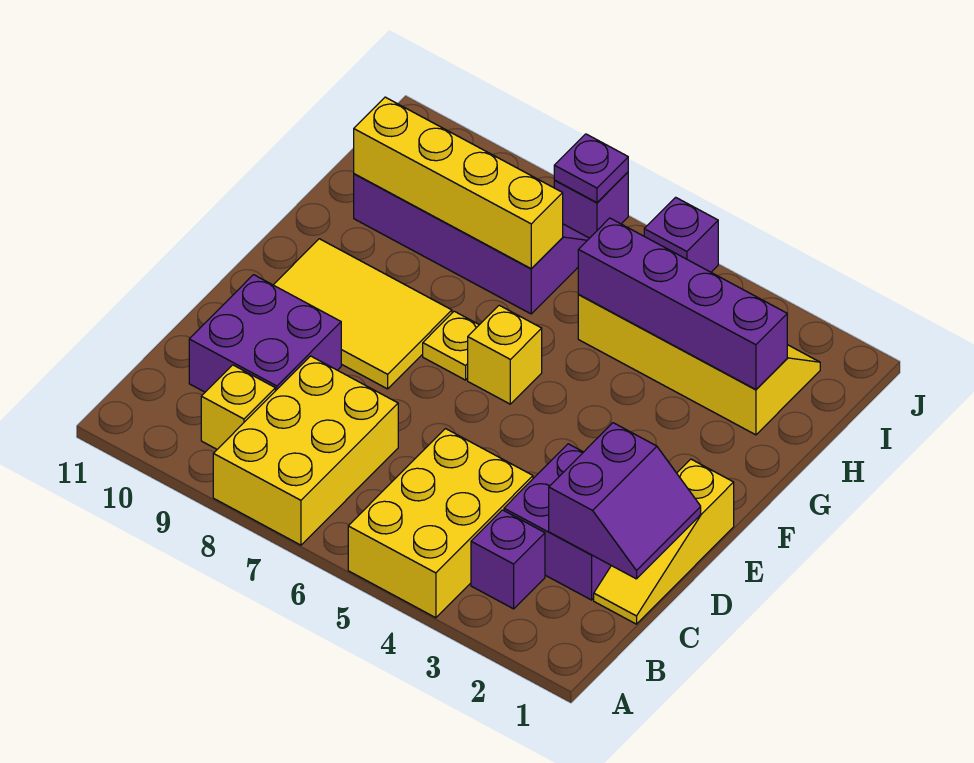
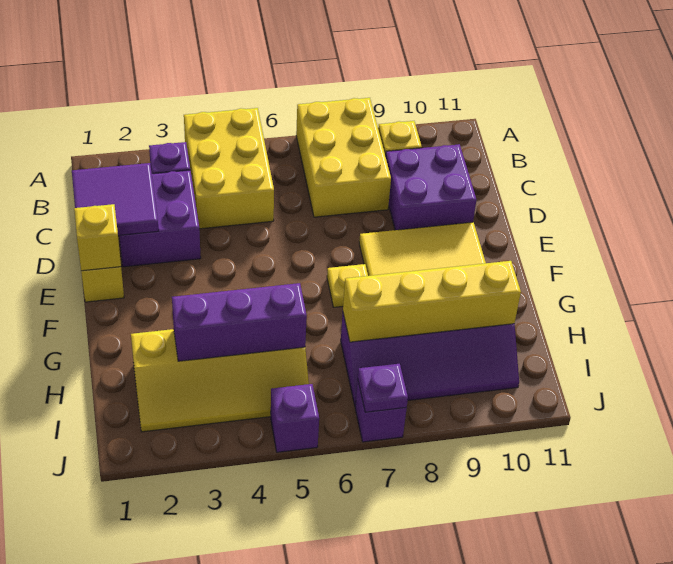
purple 2x2 slope [549,423,701,579] -> purple 2x2 tile [72,163,159,235]
yellow 1x1 brick [468,305,542,404] -> yellow 1x1 brick moved to [74,204,121,271]
purple 1x4 brick [578,218,787,389] -> purple 1x3 brick [172,283,307,361]

